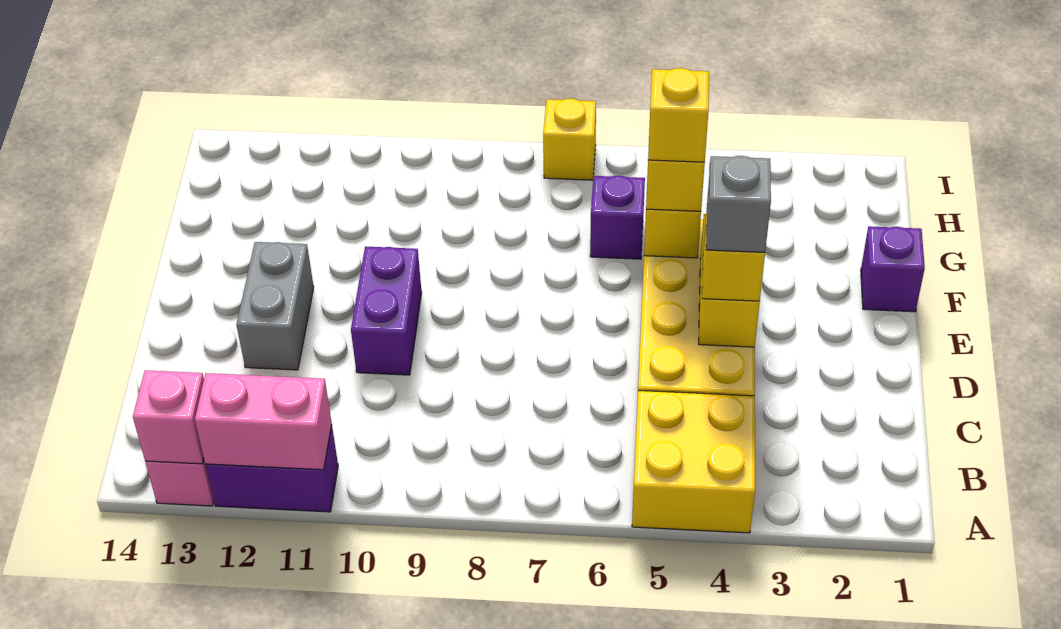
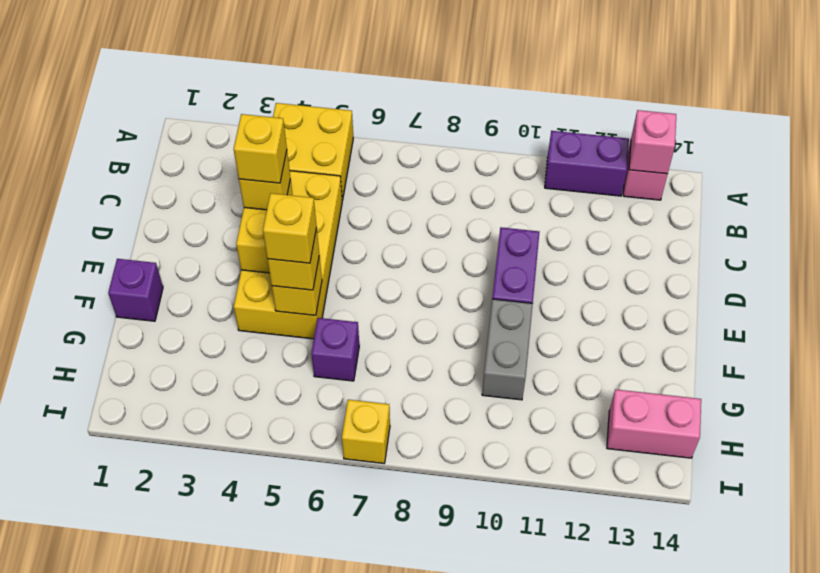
pink 1x2 brick [195,373,332,470] -> pink 1x2 brick moved to [607,389,701,458]
grey 1x1 brick [706,156,771,252] -> yellow 1x1 brick [234,114,287,183]
grey 1x2 brick [236,242,314,370] -> grey 1x2 brick moved to [482,299,533,400]

